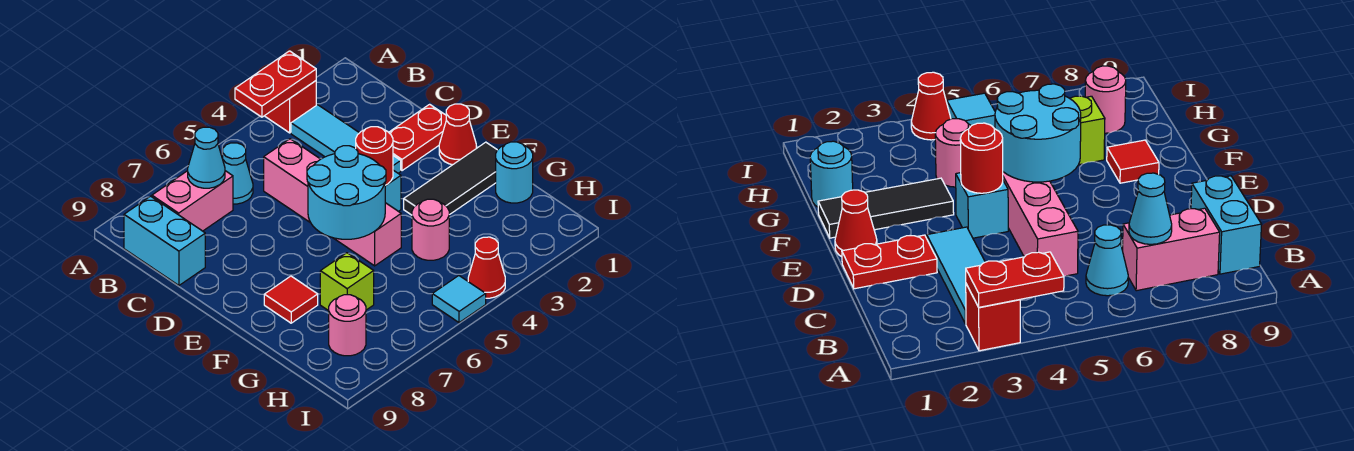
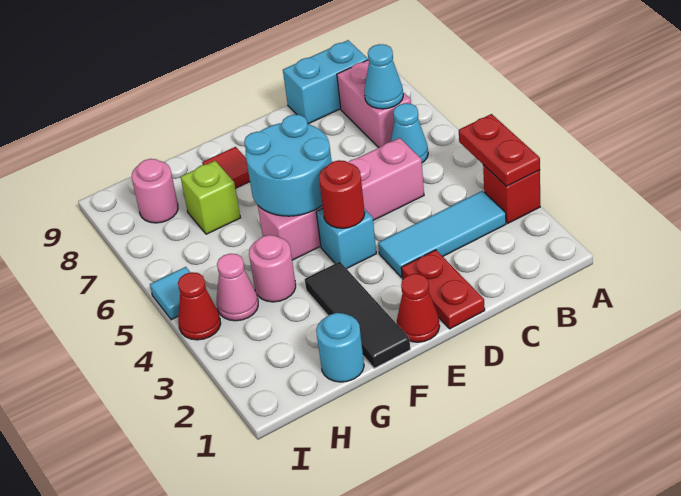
none -> pink 1x1 cone [217,254,258,321]

